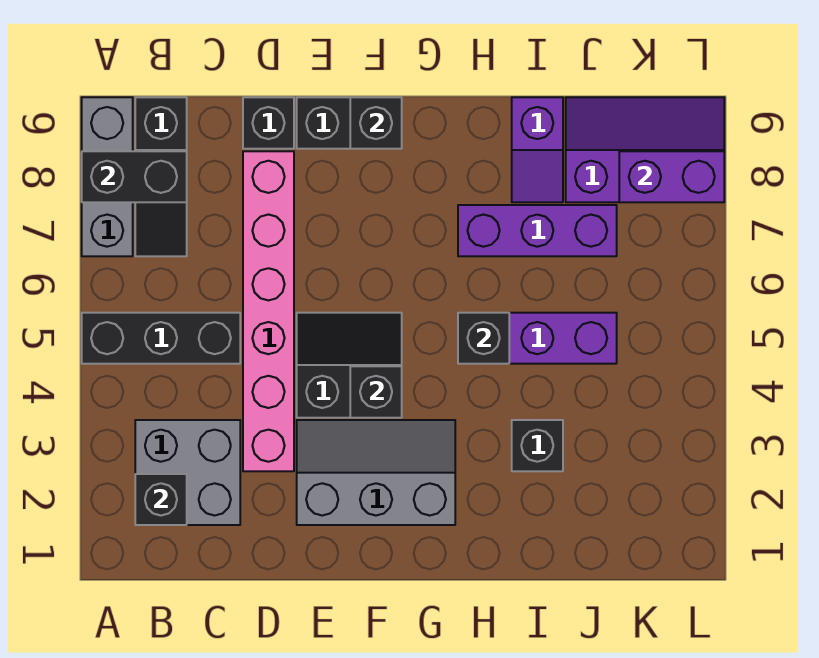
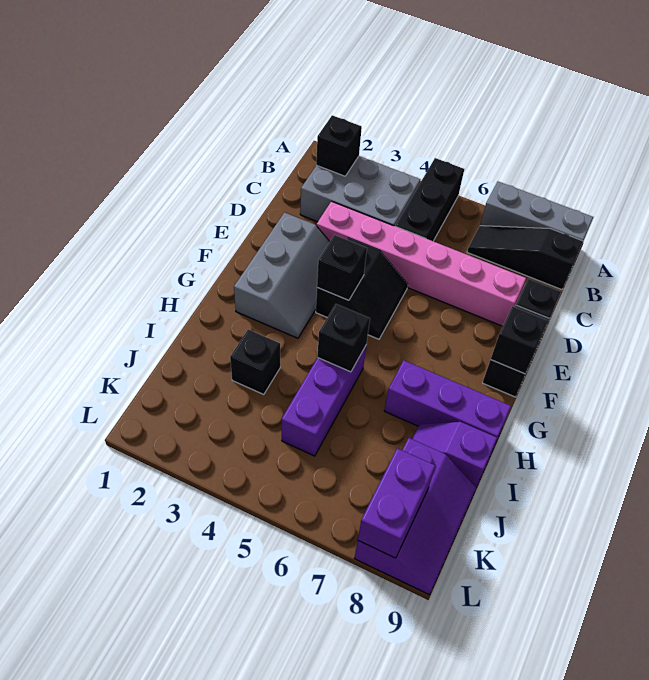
black 1x2 brick [82,151,187,202] -> none
grey 2x2 brick [135,420,240,525] -> grey 2x3 brick [300,156,420,226]
purple 1x3 brick [458,205,617,256] -> purple 1x3 brick turned to [384,360,511,444]

